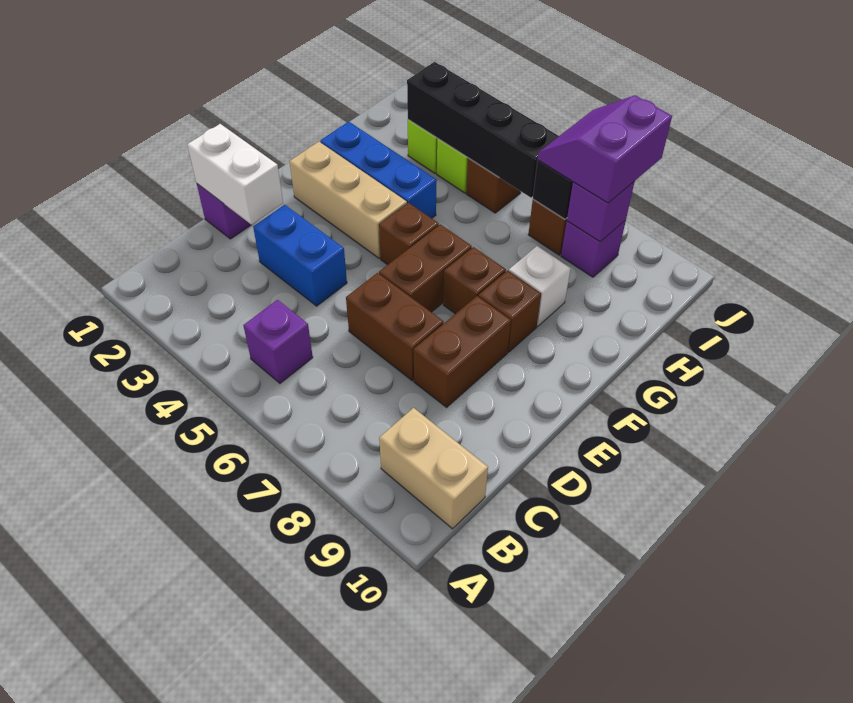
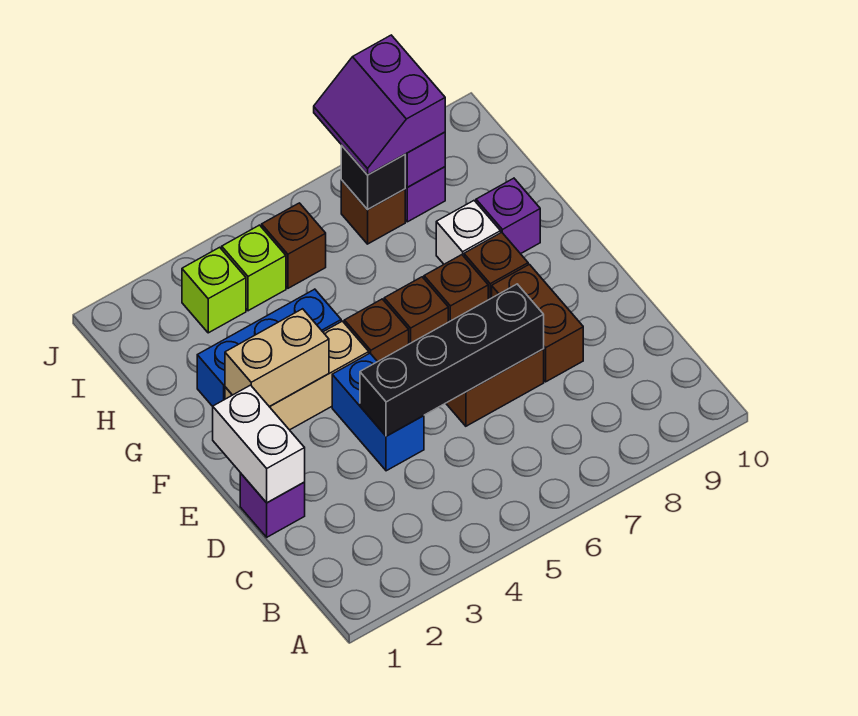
purple 1x1 brick [243,300,313,383] -> purple 1x1 brick moved to [476,178,540,254]
tan 1x2 brick [379,408,488,529] -> tan 1x2 brick moved to [225,309,329,407]
white 1x2 brick [187,124,283,225] -> white 1x2 brick turned to [213,385,305,503]
blue 1x2 brick [253,205,347,306] -> blue 1x2 brick turned to [332,353,424,471]
brown 1x2 brick [379,224,472,312] -> brown 1x1 brick [384,277,448,344]
black 1x4 brick [407,62,559,198] -> black 1x4 brick moved to [360,284,544,436]

